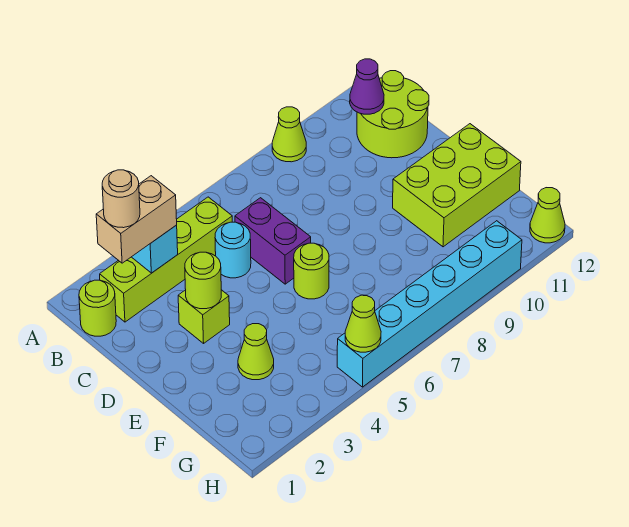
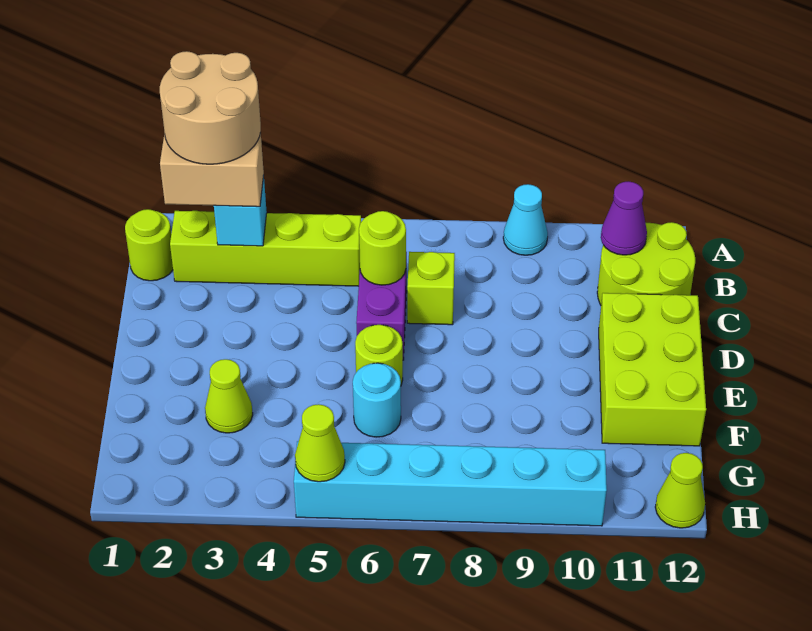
lime 1x1 cone [272,107,306,162] -> cyan 1x1 cone [503,184,548,255]
tan 1x1 round brick [102,170,140,228] -> tan 2x2 round brick [160,51,261,164]
cyan 1x1 round brick [215,222,251,278] -> cyan 1x1 round brick moved to [353,363,401,437]
lime 1x1 brick [178,290,230,343] -> lime 1x1 brick moved to [407,252,455,325]
lime 1x1 round brick [185,252,221,309] -> lime 1x1 round brick moved to [359,211,406,285]
lime 2x3 brick [393,124,521,247] -> lime 2x3 brick turned to [599,293,706,446]

